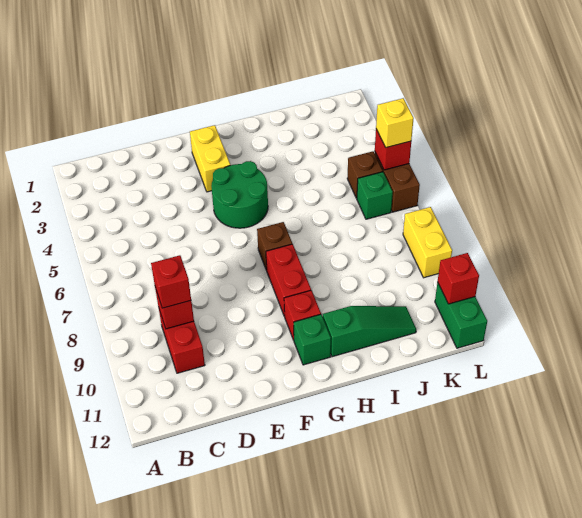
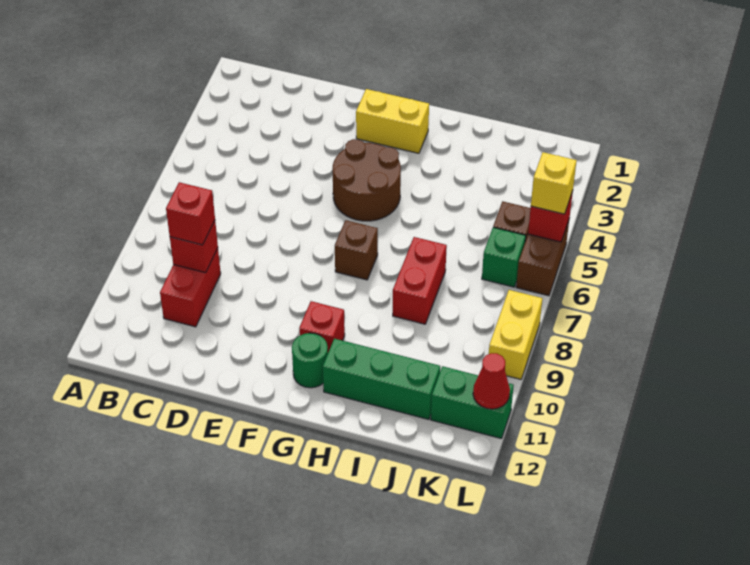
yellow 1x2 brick [190,125,230,192] -> yellow 1x2 brick turned to [356,89,429,153]
green 2x2 round brick [211,161,268,228] -> brown 2x2 round brick [333,139,401,221]
red 1x2 brick [266,244,311,316] -> red 1x2 brick moved to [393,237,447,324]
green 1x1 brick [294,314,331,365] -> green 1x1 round brick [292,333,328,388]
green 1x3 slope [323,306,416,357] -> green 1x3 brick [323,339,440,419]
green 1x2 brick [435,282,487,348] -> green 1x2 brick turned to [431,366,514,439]
red 1x1 brick [438,253,479,304] -> red 1x1 cone [473,353,510,409]

